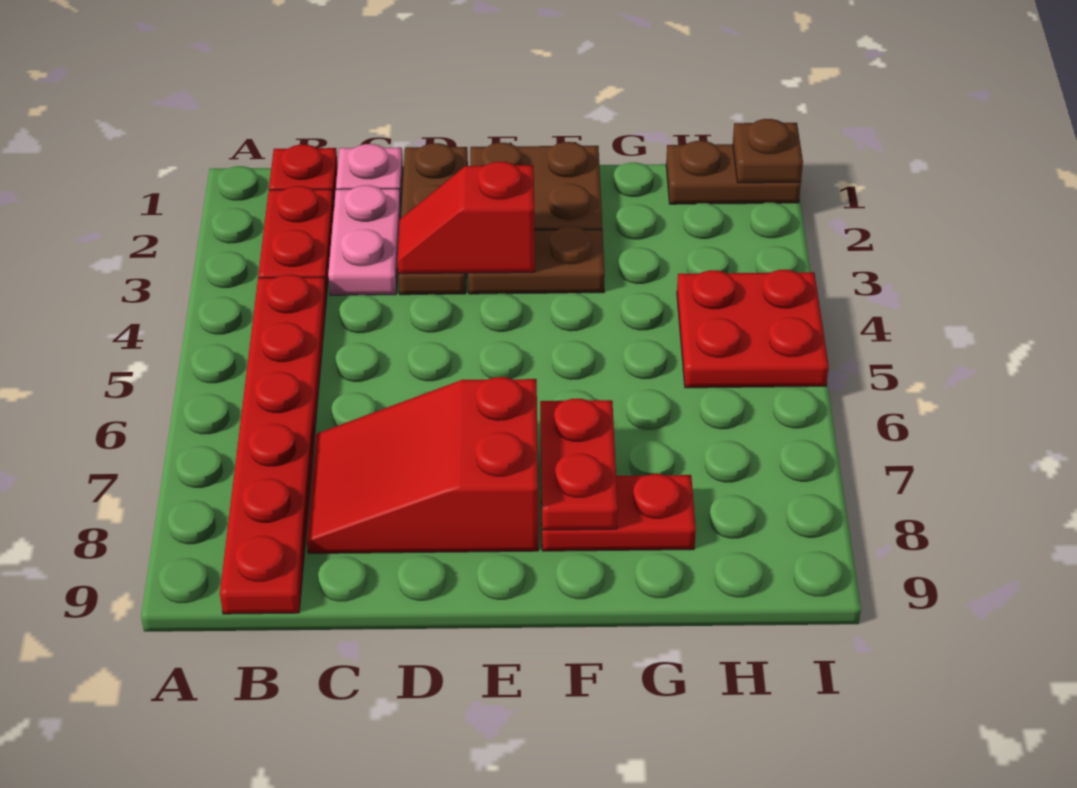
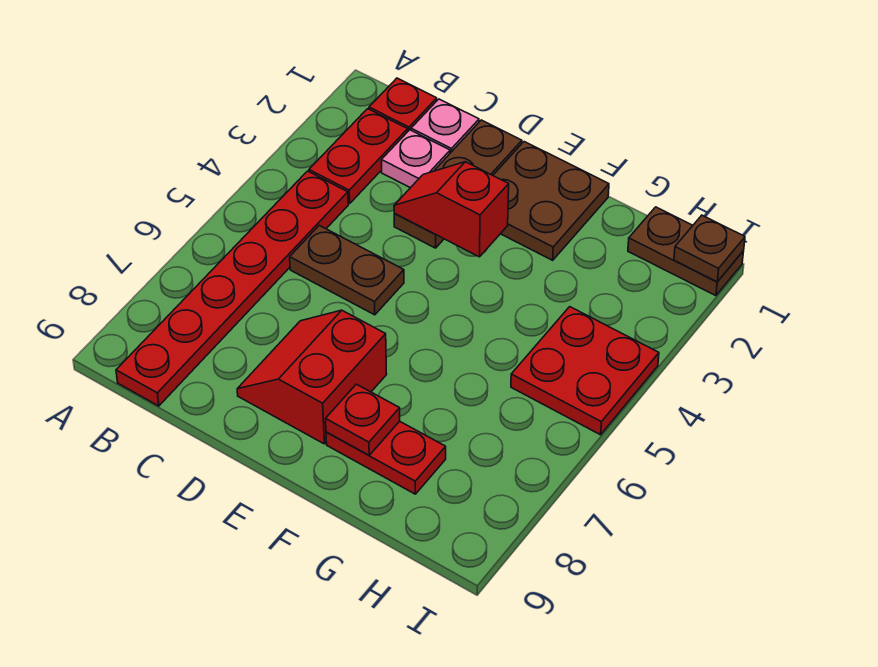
pink 1x2 plate [328,185,401,295] -> pink 1x1 plate [381,130,450,188]
red 2x3 slope [307,377,538,553] -> red 2x2 slope [237,310,387,444]
brown 1x2 plate [468,227,605,294] -> brown 1x2 plate moved to [290,225,404,315]
red 1x2 plate [540,399,618,530] -> red 1x1 plate [326,384,400,455]

